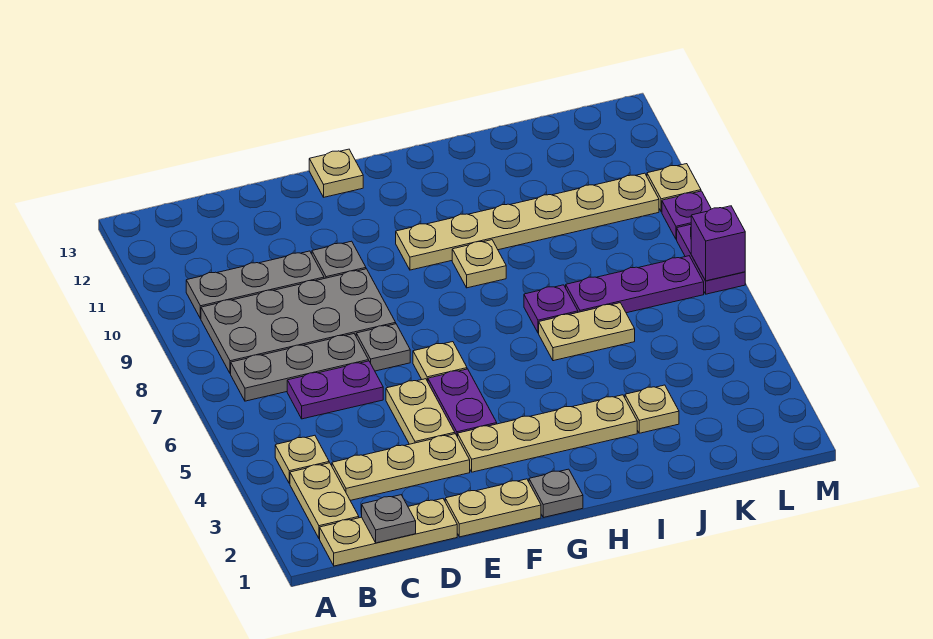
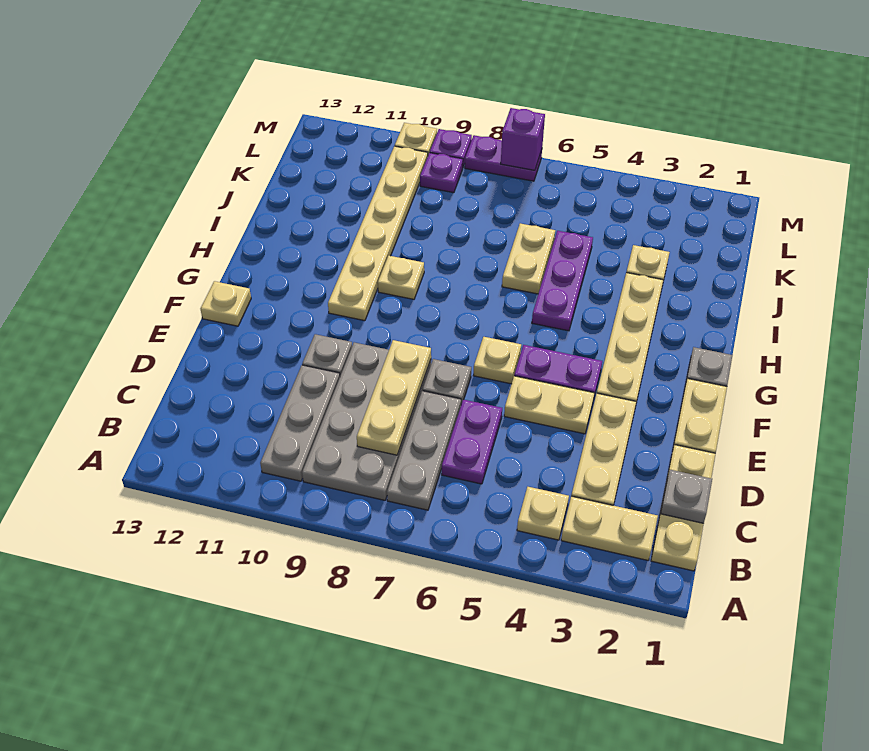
none -> tan 1x3 plate [357,340,431,455]
purple 1x1 plate [524,285,578,333] -> purple 1x1 plate moved to [420,153,463,193]
purple 1x3 plate [566,256,704,313] -> purple 1x3 plate moved to [532,231,593,331]

